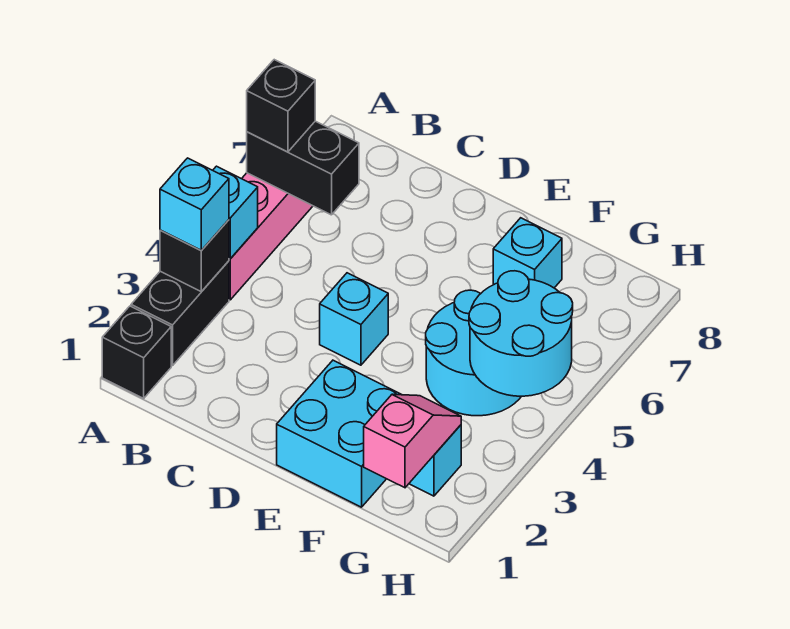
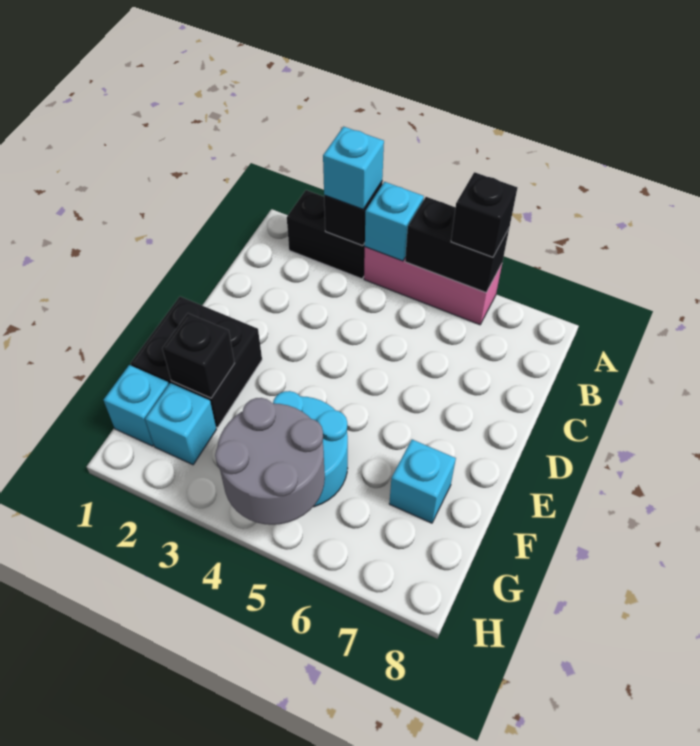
black 1x1 brick [102,306,171,398] -> black 1x1 brick moved to [162,313,235,398]
black 1x2 brick [247,121,359,215] -> black 1x2 brick turned to [405,197,509,293]
cyan 1x1 brick [320,273,388,365] -> cyan 1x1 brick moved to [104,365,169,446]
cyan 2x2 brick [277,360,402,507] -> black 2x2 brick [131,297,262,427]
pink 1x2 slope [364,394,461,488] -> none
cyan 2x2 round brick [469,271,573,396] -> grey 2x2 round brick [215,398,325,525]

